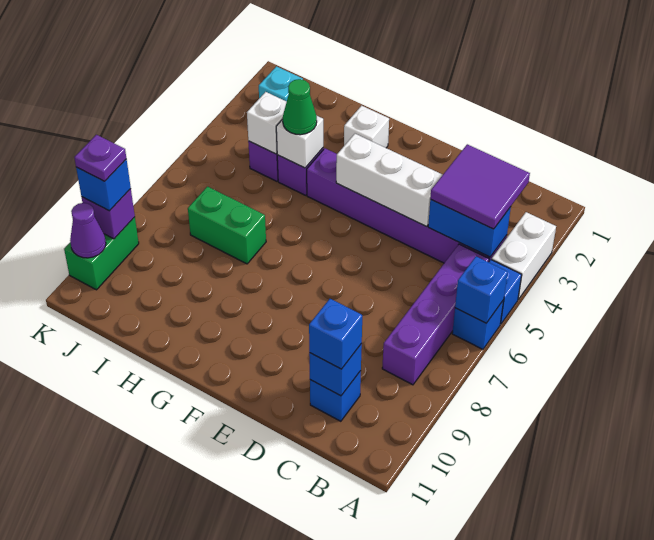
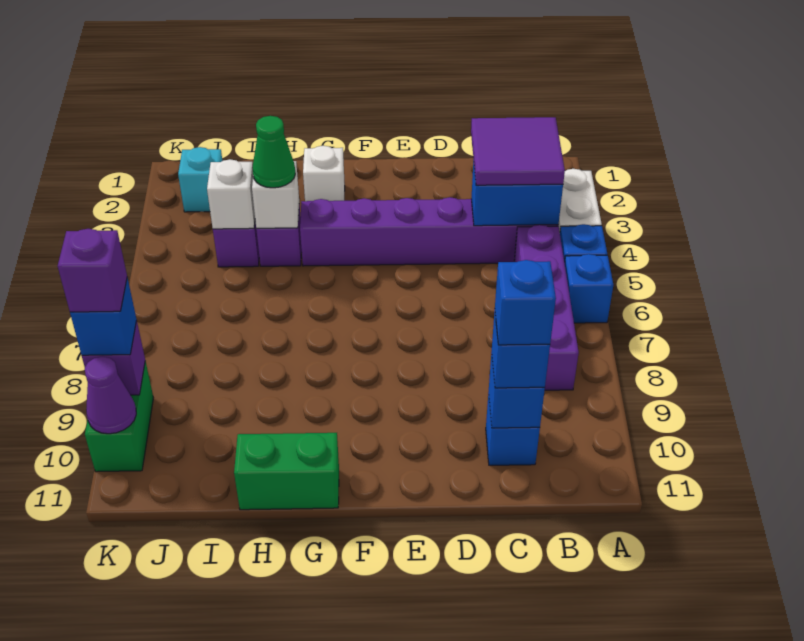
blue 1x1 brick [455,257,508,323] -> blue 1x1 brick moved to [495,260,556,345]
white 1x3 brick [336,134,443,227] -> none
green 1x2 brick [188,187,266,264] -> green 1x2 brick moved to [234,433,339,510]
purple 1x1 plate [74,135,126,181] -> purple 1x1 brick [58,229,127,312]

